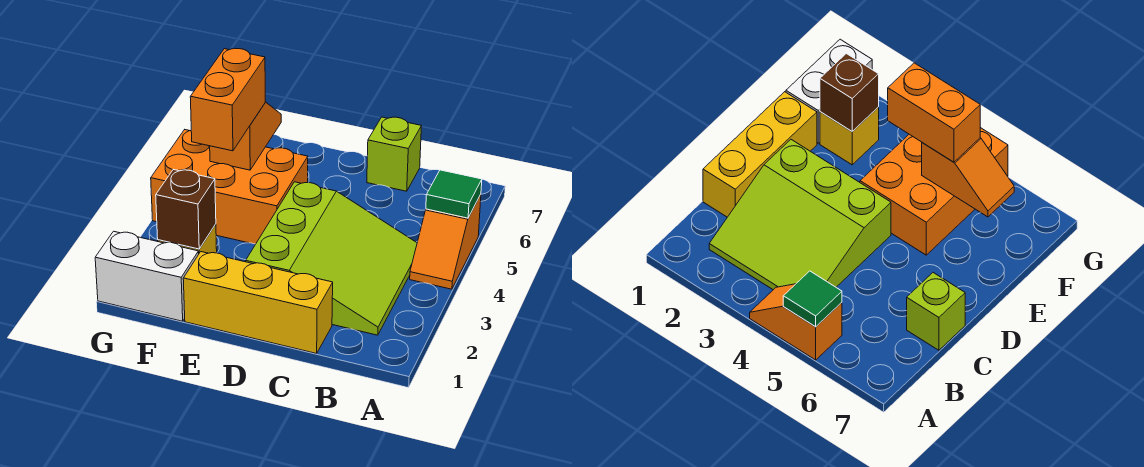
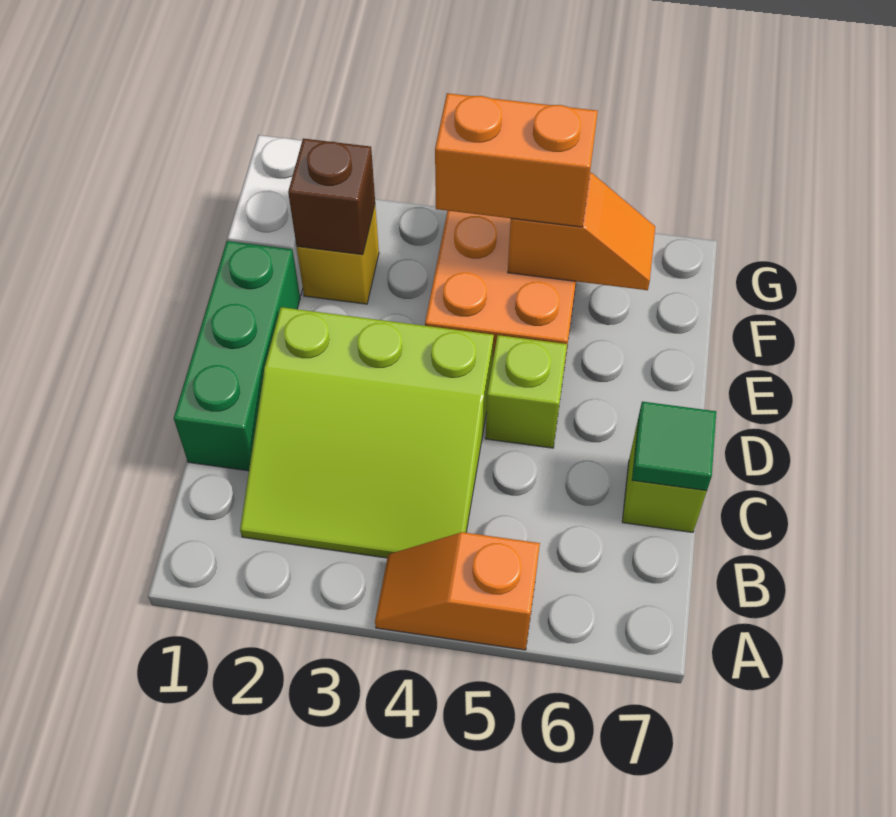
green 1x1 tile [426,170,482,218] -> green 1x1 tile moved to [632,402,716,491]
yellow 1x3 brick [183,252,333,354] -> green 1x3 brick [174,241,300,471]
none -> lime 1x1 brick [485,335,567,448]

